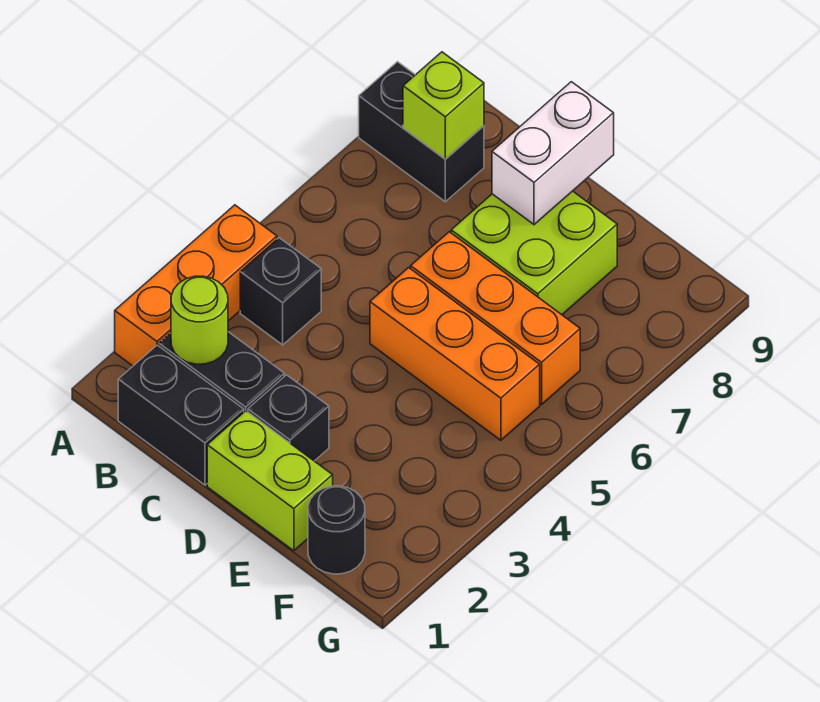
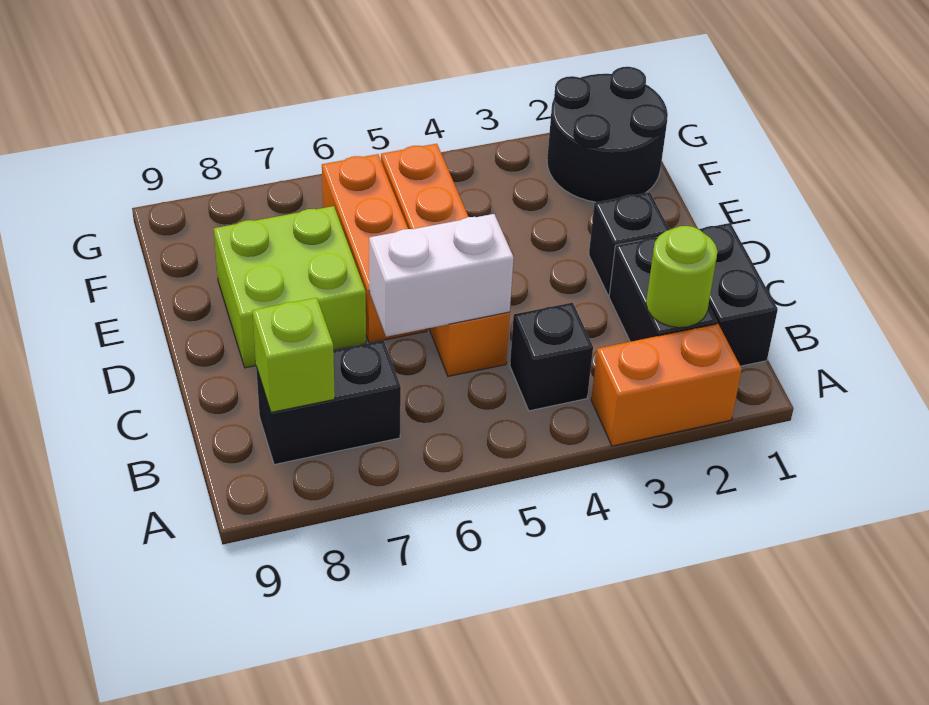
orange 1x3 brick [115,205,277,366] -> orange 1x2 brick [591,324,742,446]
black 1x2 brick [359,62,484,202] -> black 1x2 brick turned to [256,340,401,465]
lime 1x2 brick [207,411,333,551] -> none
orange 1x3 brick [370,268,540,440] -> orange 1x4 brick [381,144,510,376]
white 1x2 brick [492,82,614,225] -> white 1x2 brick moved to [369,214,514,337]
black 1x1 round brick [308,486,365,574] -> black 2x2 round brick [547,67,668,202]

